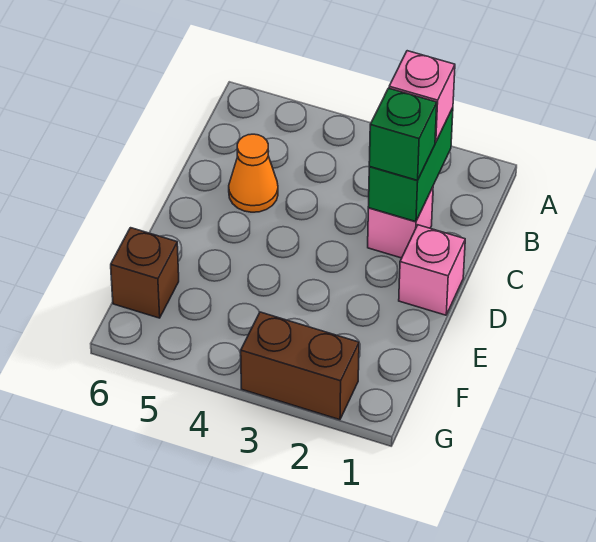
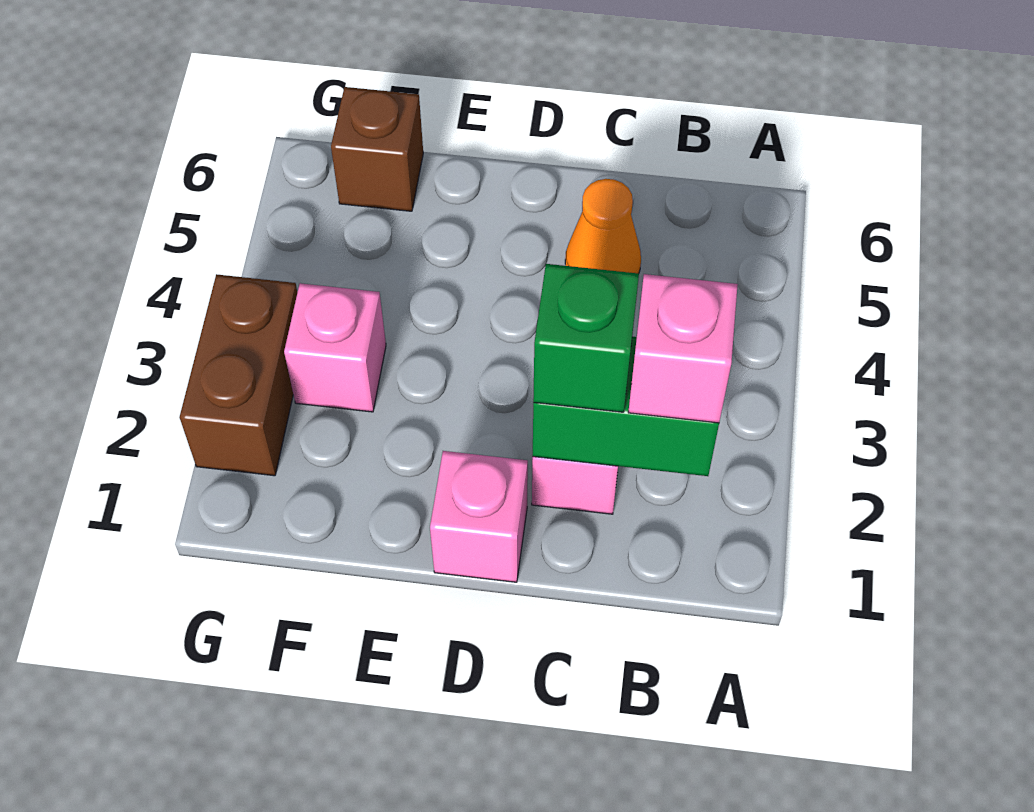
none -> pink 1x1 brick [284,283,386,412]

